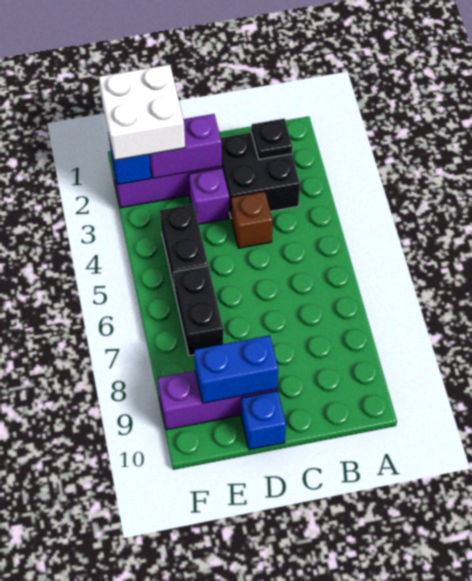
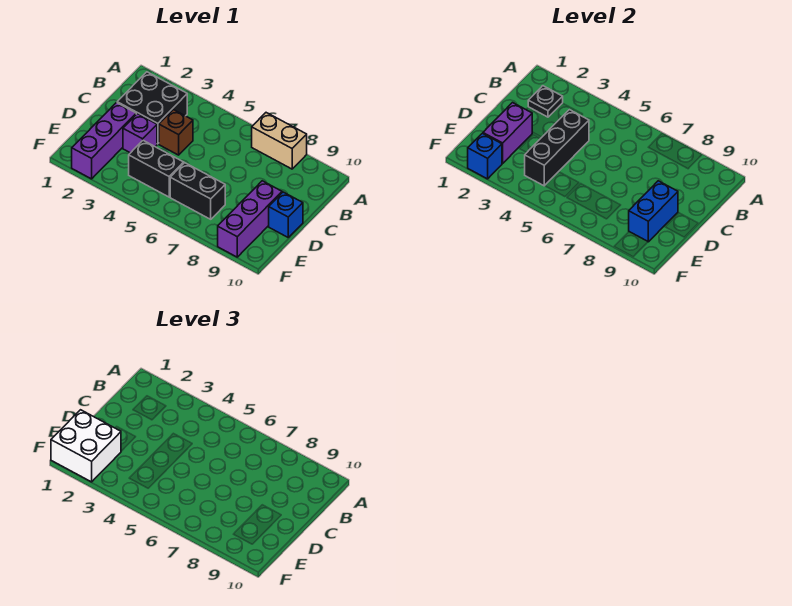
none -> tan 1x2 brick [252,113,307,169]
none -> black 1x3 brick [525,110,589,186]

